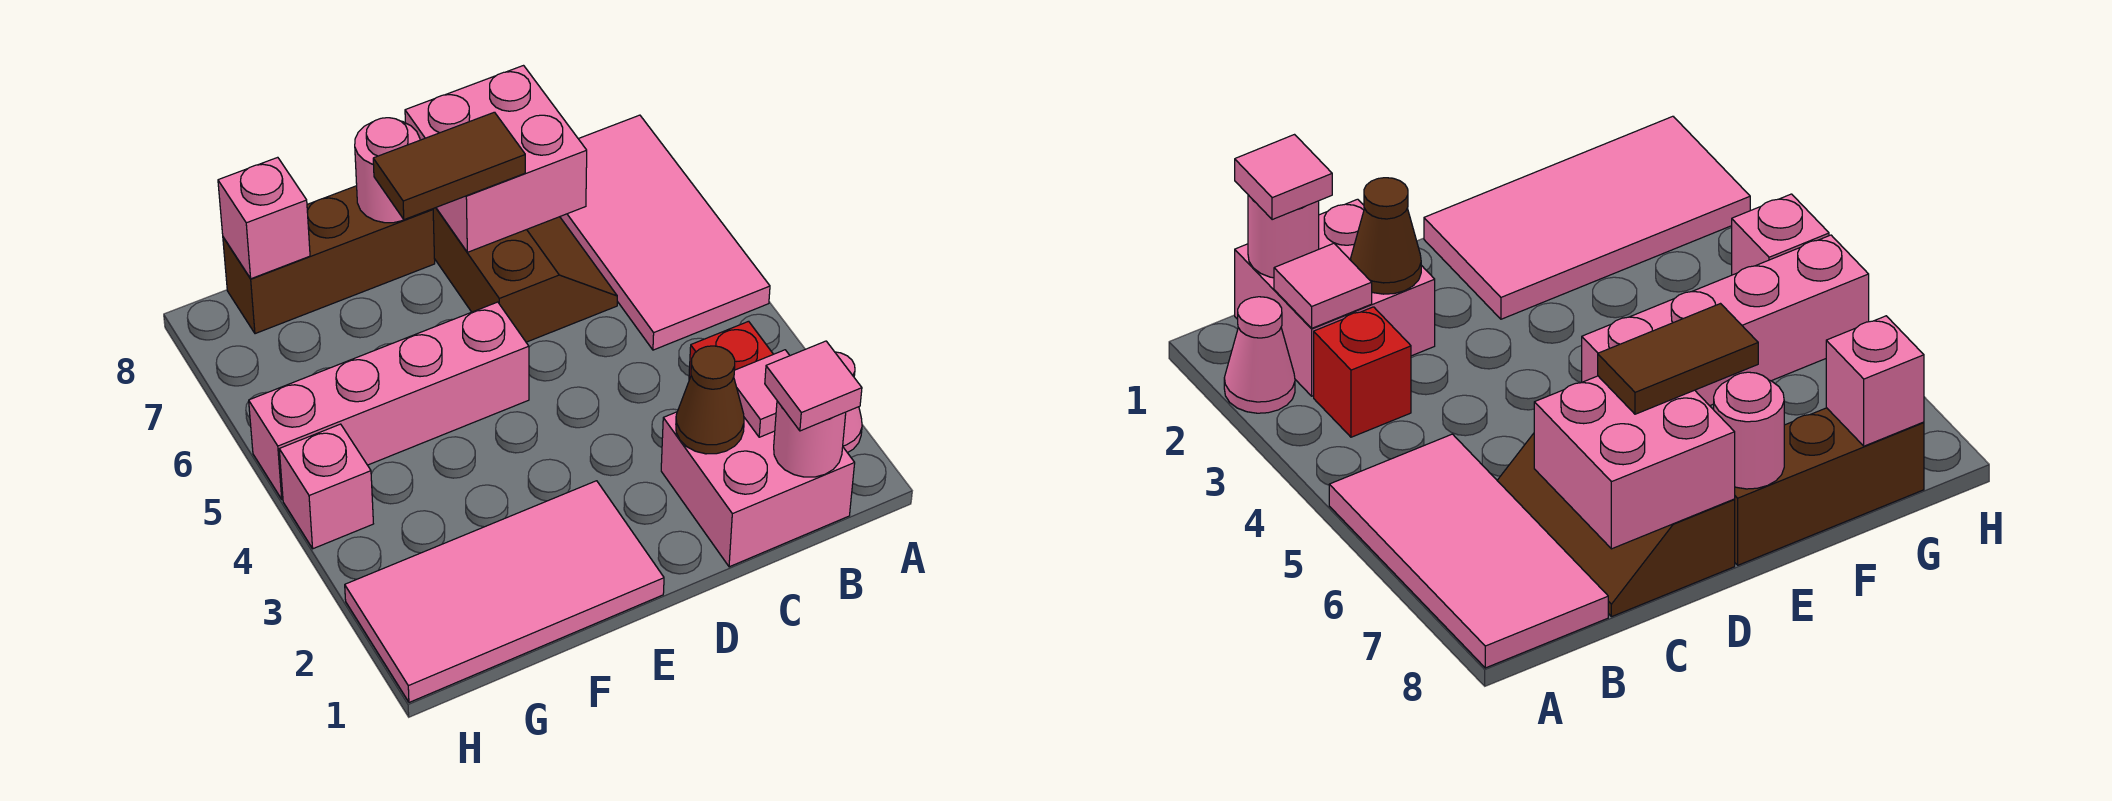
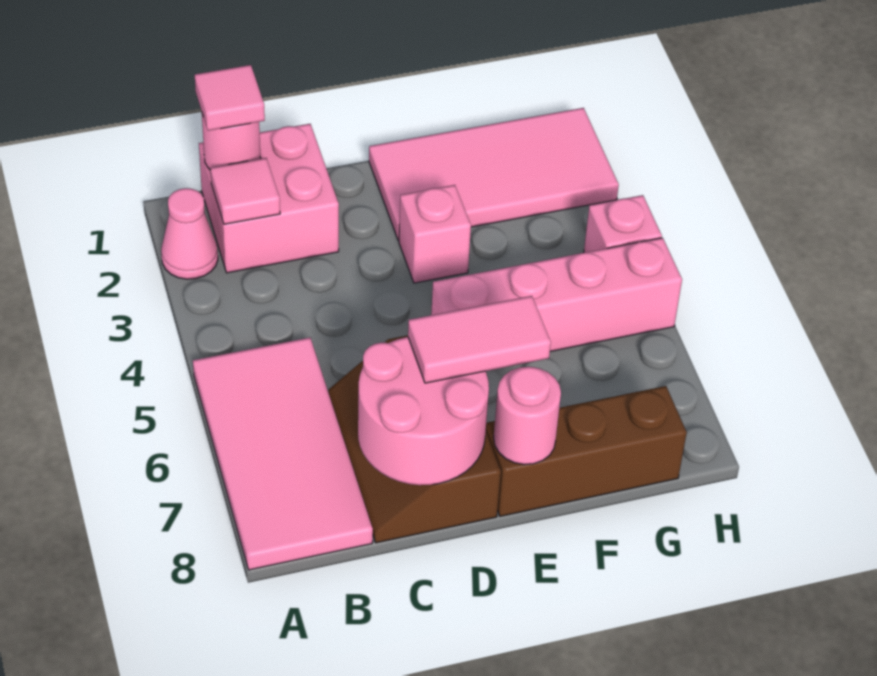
red 1x1 brick [689,321,773,380] -> none
brown 1x1 cone [676,346,744,454] -> none
pink 2x2 brick [405,66,587,252] -> pink 2x2 round brick [358,337,489,485]
brown 1x2 tile [373,112,525,220] -> pink 1x2 tile [408,296,551,383]
pink 1x1 brick [218,157,310,279] -> pink 1x1 brick moved to [399,185,471,283]

